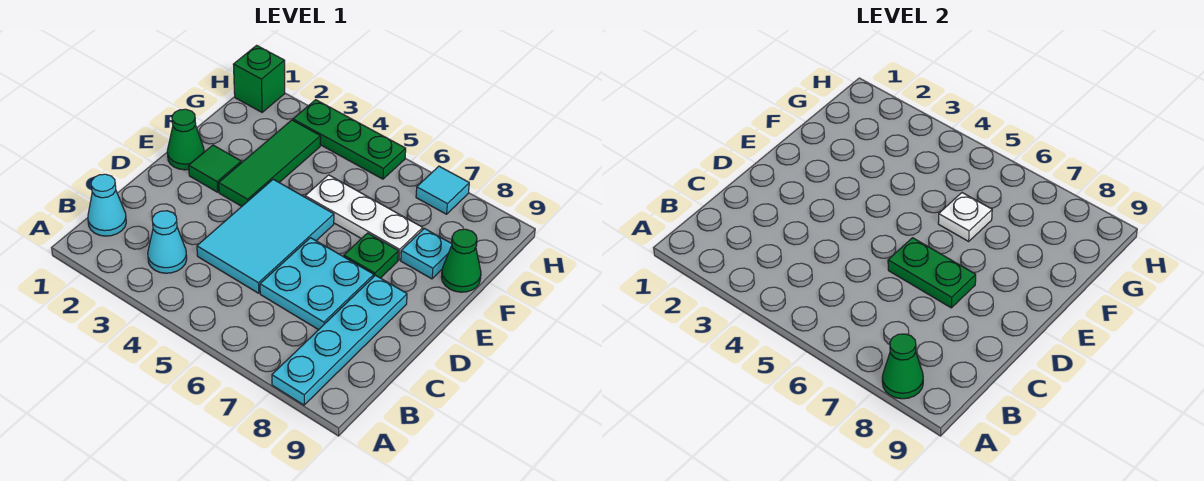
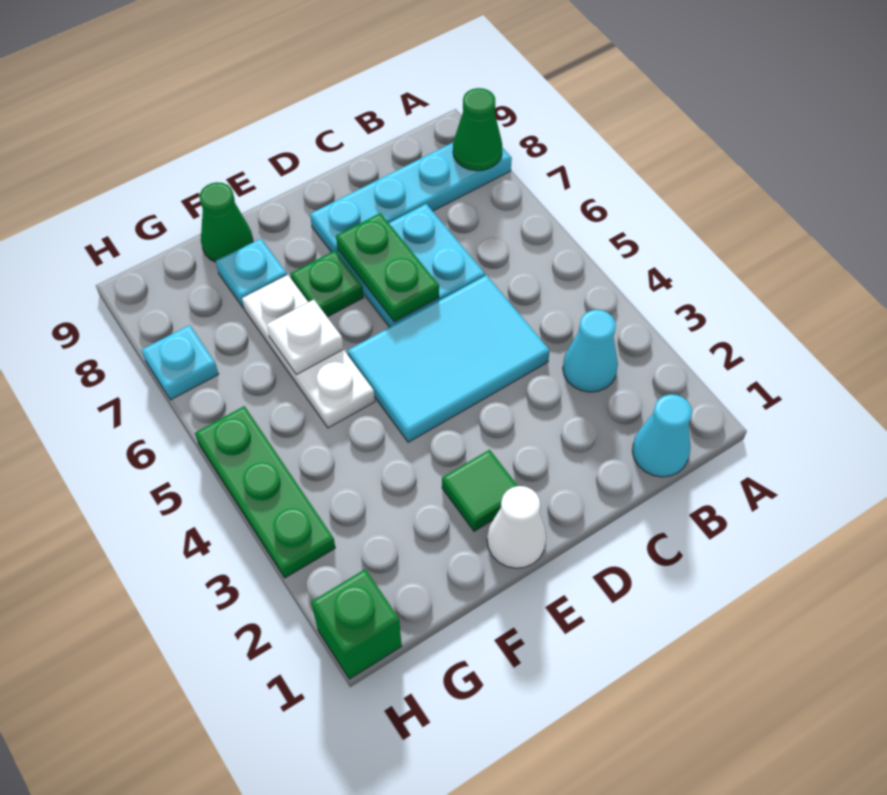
green 1x1 cone [167,109,204,170] -> white 1x1 cone [487,486,546,568]
green 1x3 tile [219,120,321,207] -> none
cyan 1x1 tile [416,166,469,214] -> cyan 1x1 plate [142,325,218,400]

